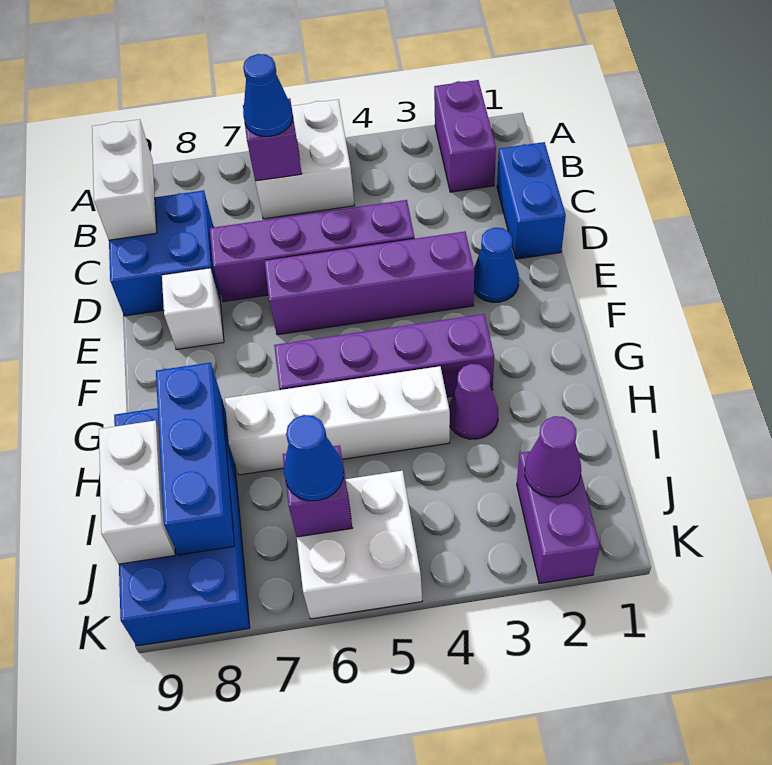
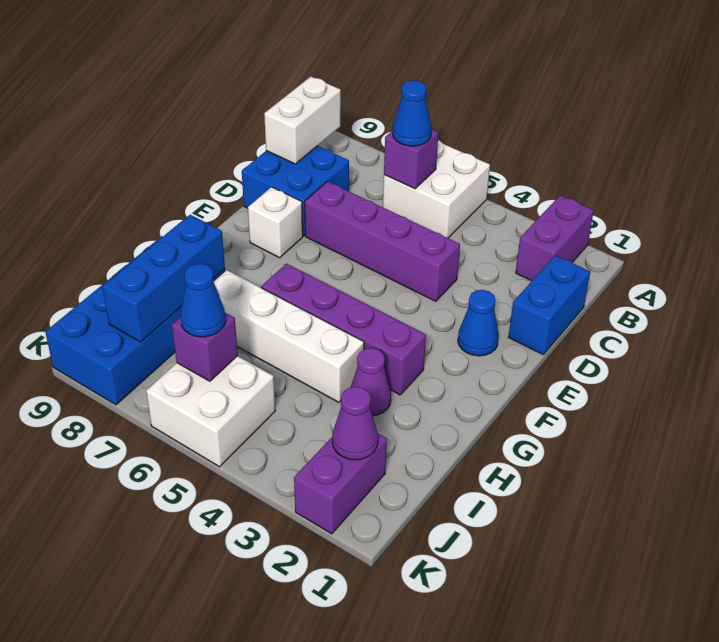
purple 1x4 brick [265,231,474,335] -> none
white 1x2 brick [99,421,175,564] -> none

